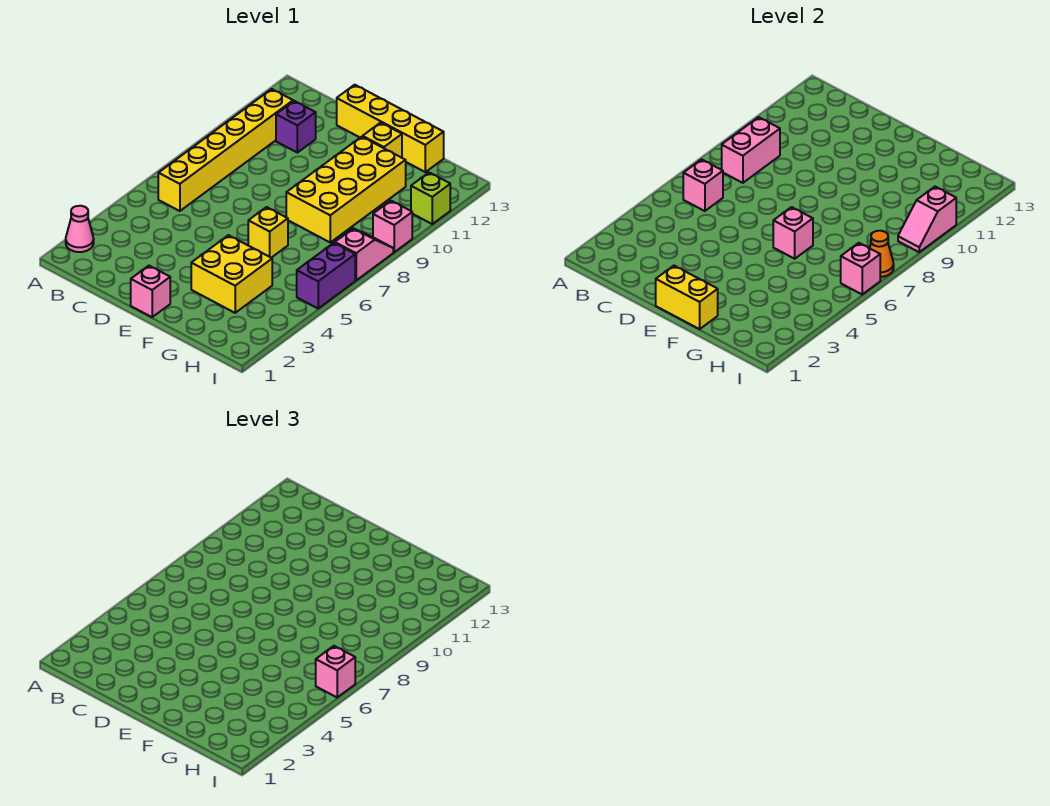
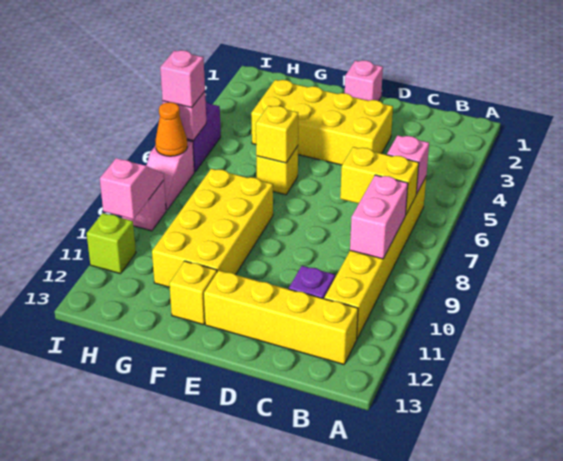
pink 1x1 cone [66,206,94,252] -> none
yellow 1x4 brick [337,85,444,172] -> yellow 1x4 brick moved to [204,270,358,364]
yellow 1x2 brick [656,266,718,329] -> yellow 1x2 brick moved to [340,147,419,214]
yellow 2x2 brick [191,235,272,313] -> yellow 2x4 brick [251,80,393,165]
pink 1x1 brick [773,207,813,259] -> yellow 1x1 brick [256,106,298,163]

